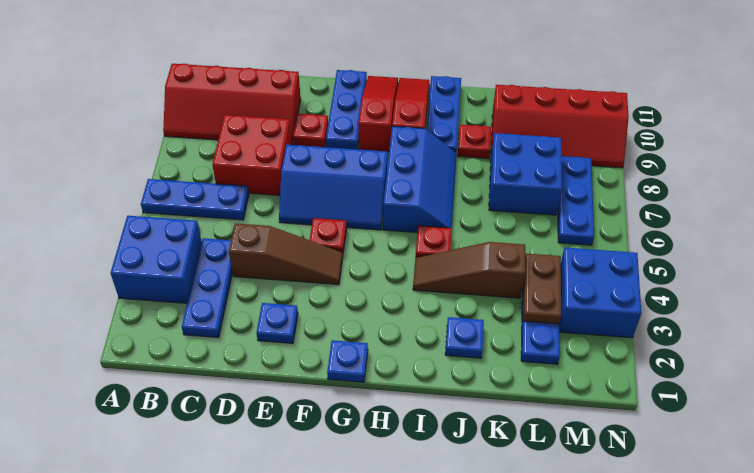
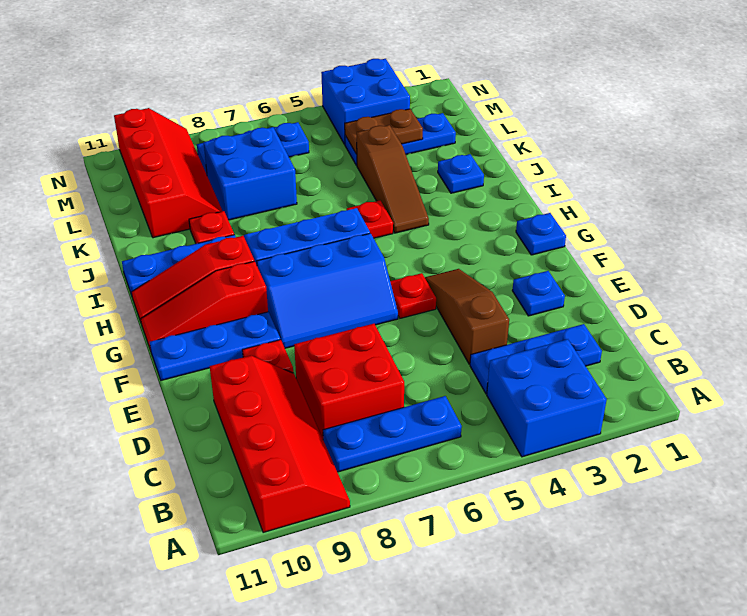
blue 1x3 plate [141,179,249,220] -> blue 1x3 plate turned to [323,396,462,472]
blue 2x3 slope [279,145,388,230] -> blue 2x3 slope turned to [257,233,398,348]

